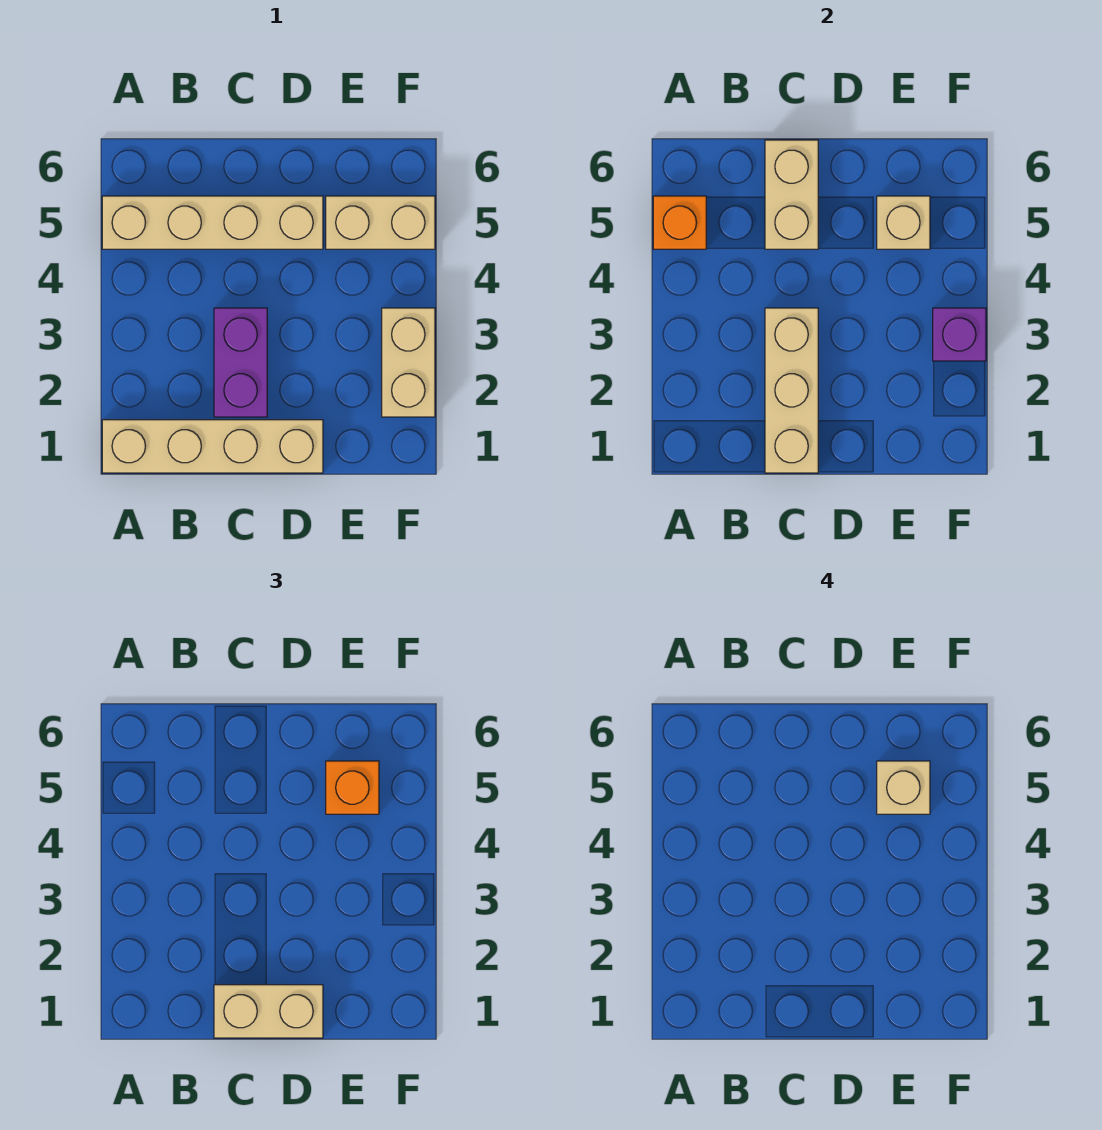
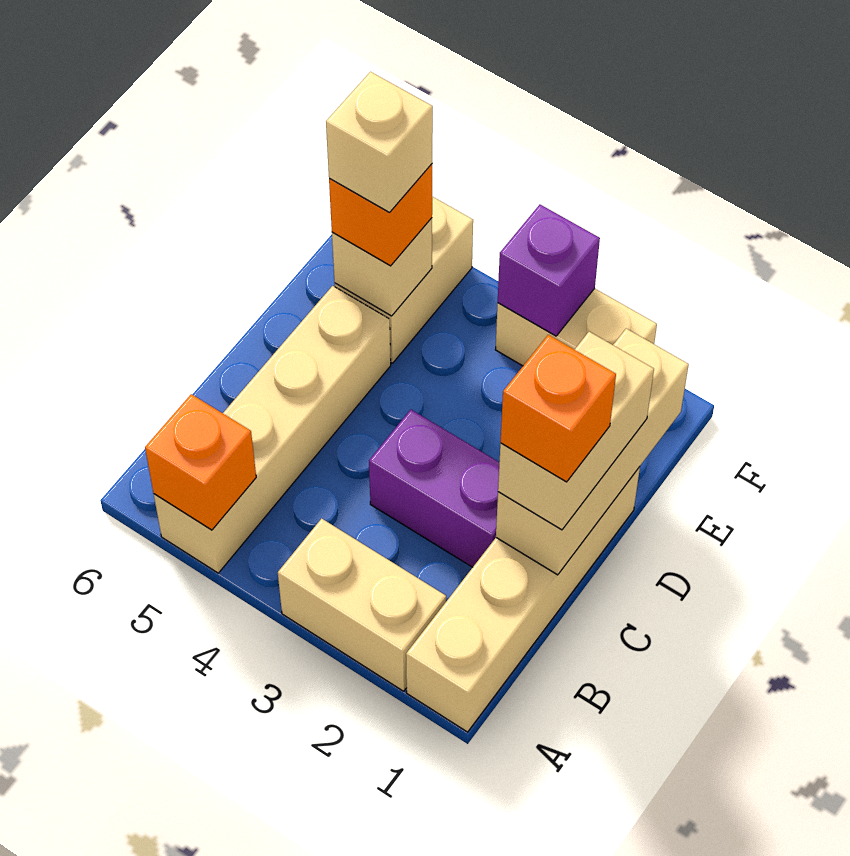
tan 1x3 brick [765,308,818,473] -> tan 1x3 brick turned to [496,329,689,575]
none -> orange 1x1 brick [500,335,616,482]
tan 1x2 brick [765,140,818,249] -> tan 1x2 brick moved to [278,518,446,691]

